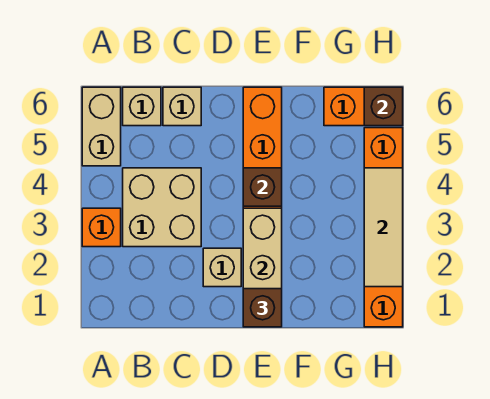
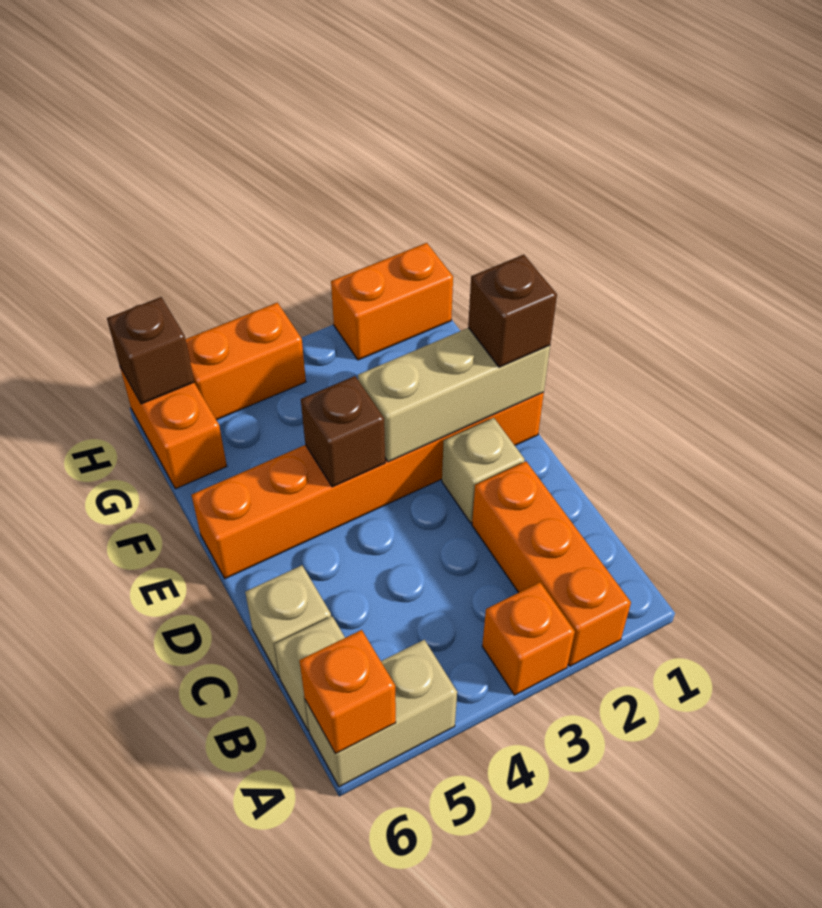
none -> orange 1x3 brick [472,461,631,666]
none -> orange 1x1 brick [299,630,396,754]
tan 2x2 brick [123,168,201,247] -> none
tan 1x3 tile [364,168,403,287] -> none

